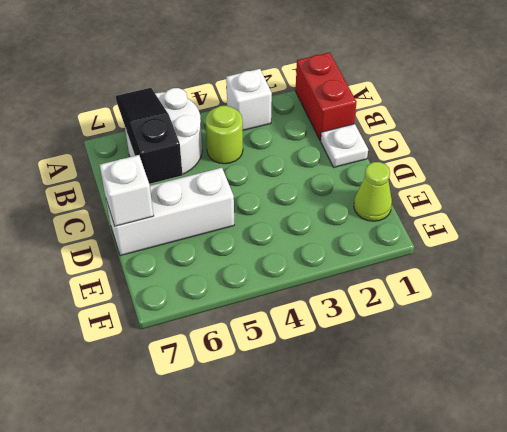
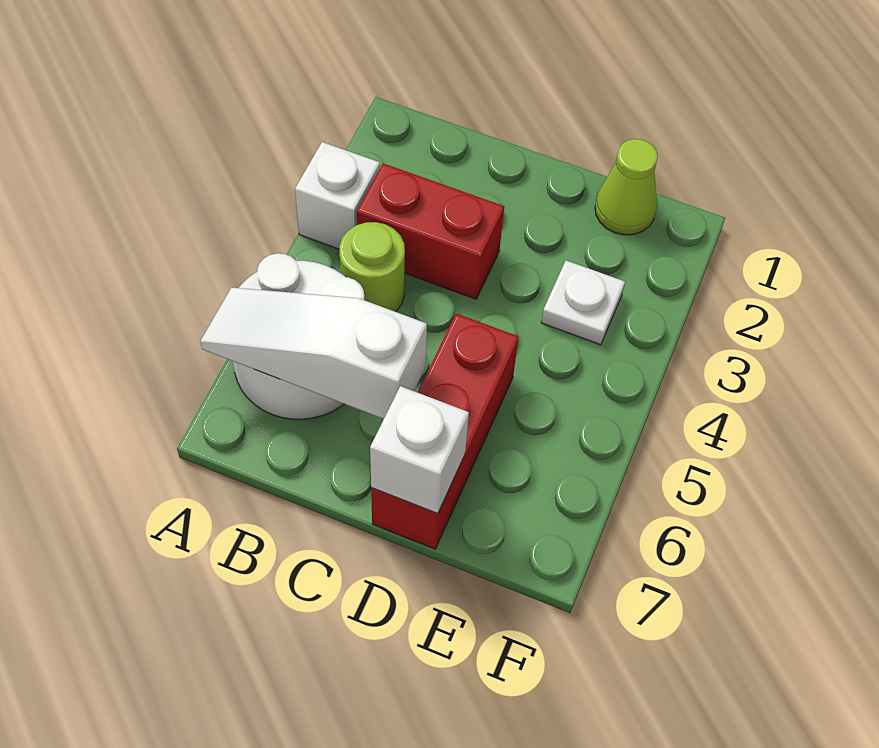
red 1x2 brick [295,52,356,141] -> red 1x2 brick moved to [357,163,504,299]
black 1x3 slope [116,88,183,184] -> white 1x3 slope [200,287,427,419]
white 1x1 plate [321,124,368,167] -> white 1x1 plate moved to [541,261,625,345]
white 1x3 brick [106,168,234,256] -> red 1x3 brick [371,314,519,549]

